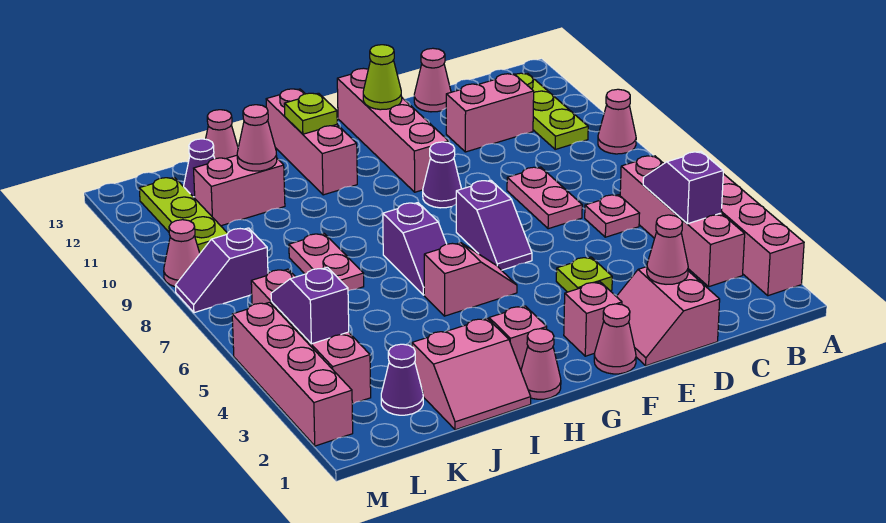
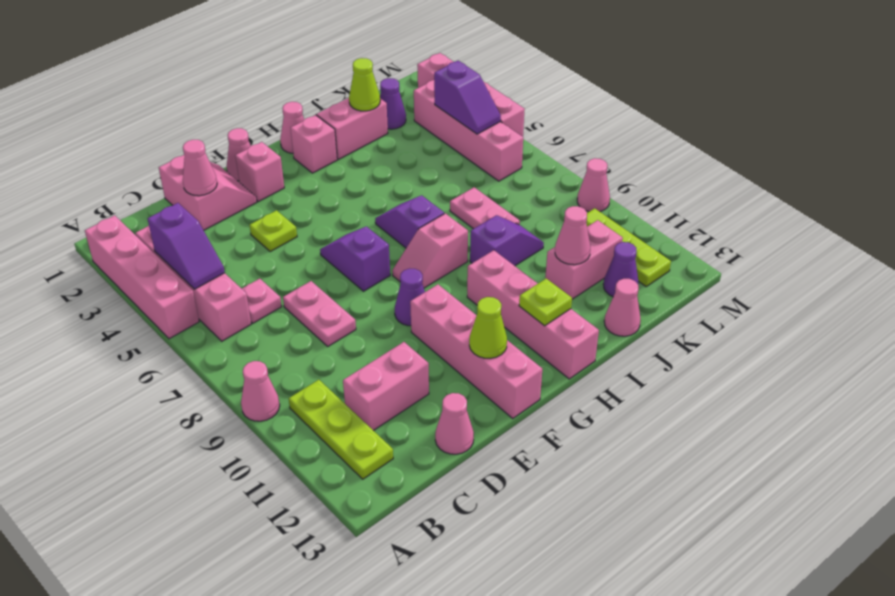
pink 1x2 slope [424,243,517,316] -> pink 1x2 slope moved to [392,213,468,288]
pink 1x3 brick [266,89,357,195] -> pink 1x4 brick [467,250,599,379]
none -> lime 1x1 cone [349,58,380,111]
purple 1x2 slope [175,228,268,313] -> purple 1x2 slope moved to [470,215,544,266]

